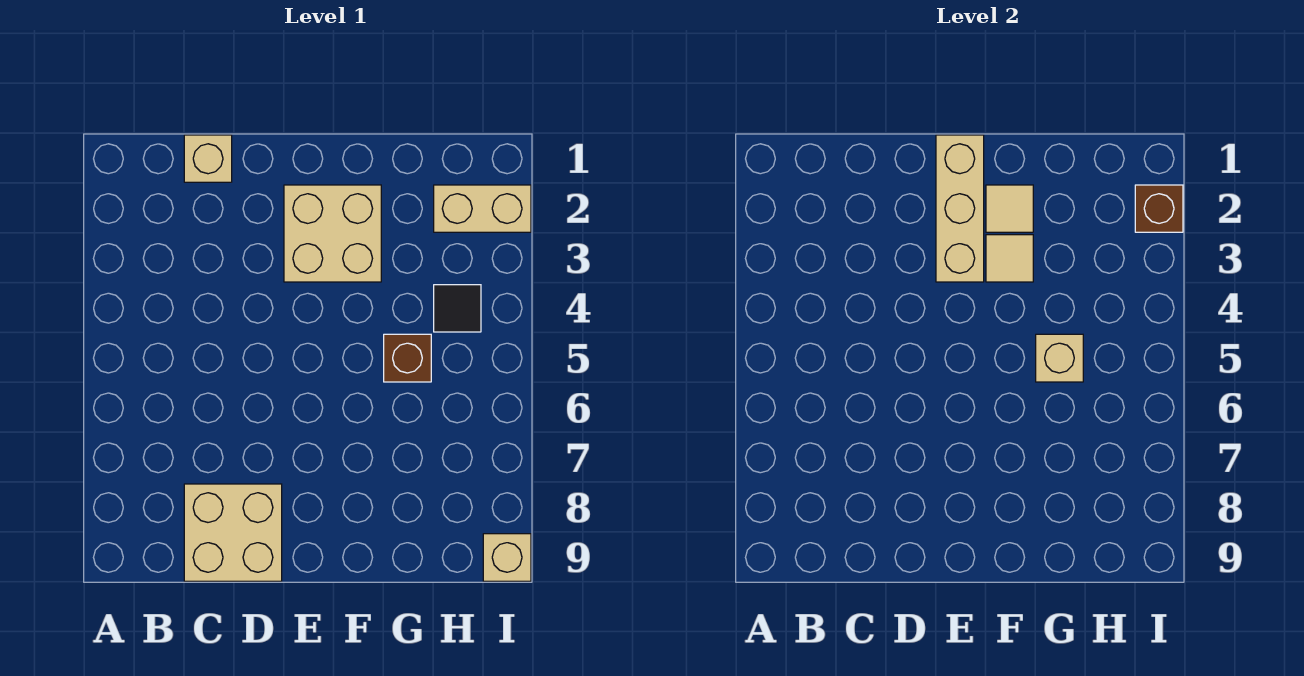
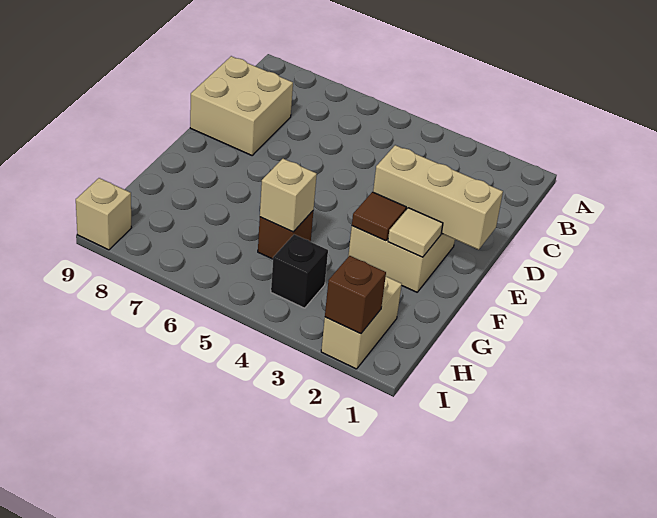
tan 1x1 brick [184,135,232,182] -> none
tan 1x1 tile [986,235,1033,282] -> brown 1x1 tile [352,192,406,241]
black 1x1 tile [434,285,481,332] -> black 1x1 brick [271,235,328,308]

